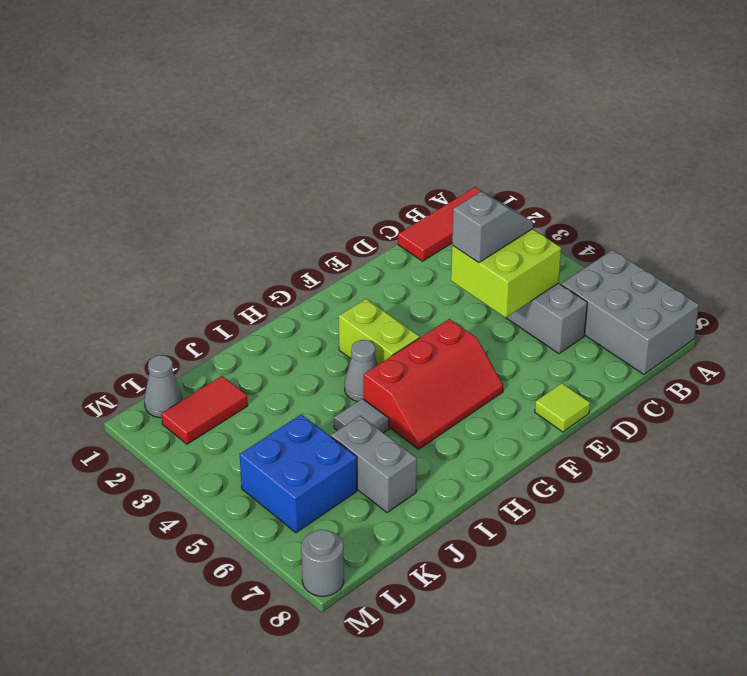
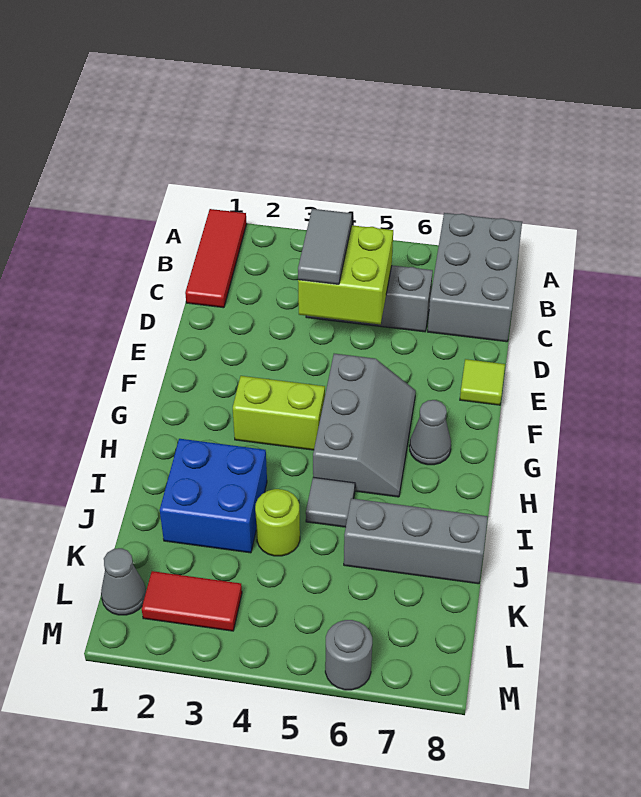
grey 2x3 brick [561,250,699,374] -> grey 2x3 brick turned to [428,213,522,342]
grey 1x2 slope [452,192,533,263] -> grey 1x2 tile [298,209,352,284]
red 2x3 slope [364,319,503,449] -> grey 2x3 slope [313,354,416,497]
grey 1x1 cone [345,340,377,401] -> grey 1x1 cone moved to [409,400,451,465]
none -> lime 1x1 round brick [255,489,300,556]
grey 1x2 brick [331,416,417,512] -> grey 1x3 brick [344,498,488,584]
red 1x2 tile [161,376,248,444] -> red 1x2 tile turned to [142,571,242,631]
blue 2x2 brick [240,414,357,533] -> blue 2x2 brick moved to [160,439,267,553]
grey 1x1 round brick [301,530,344,596] -> grey 1x1 round brick moved to [325,620,372,690]

